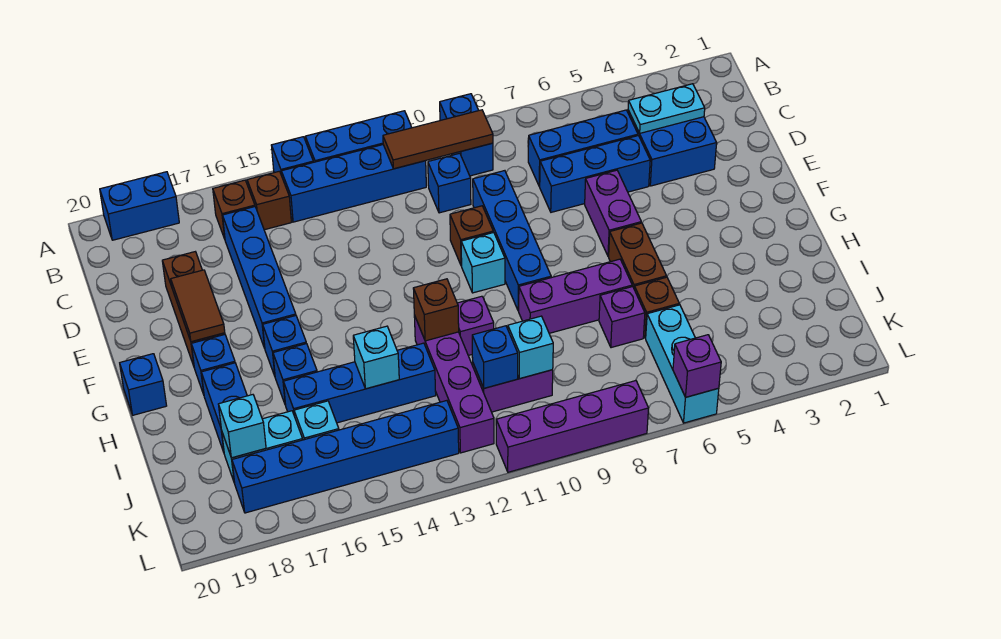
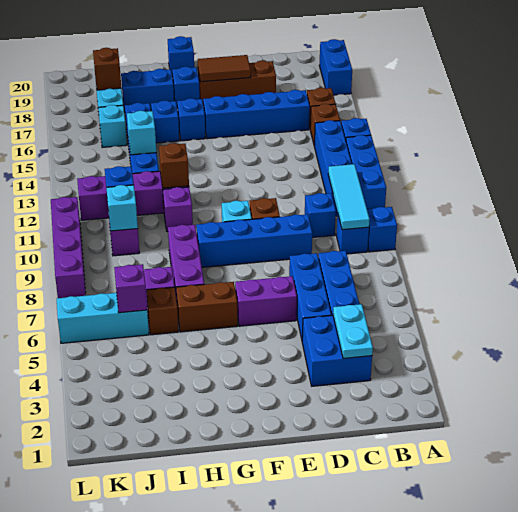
brown 1x3 tile [383,110,493,169] -> cyan 1x3 tile [328,164,370,230]
cyan 1x1 brick [219,395,266,458] -> brown 1x1 brick [93,48,121,90]
blue 1x6 brick [232,401,459,513] -> none
purple 1x1 brick [673,335,721,397] -> purple 1x1 brick moved to [114,264,147,313]

